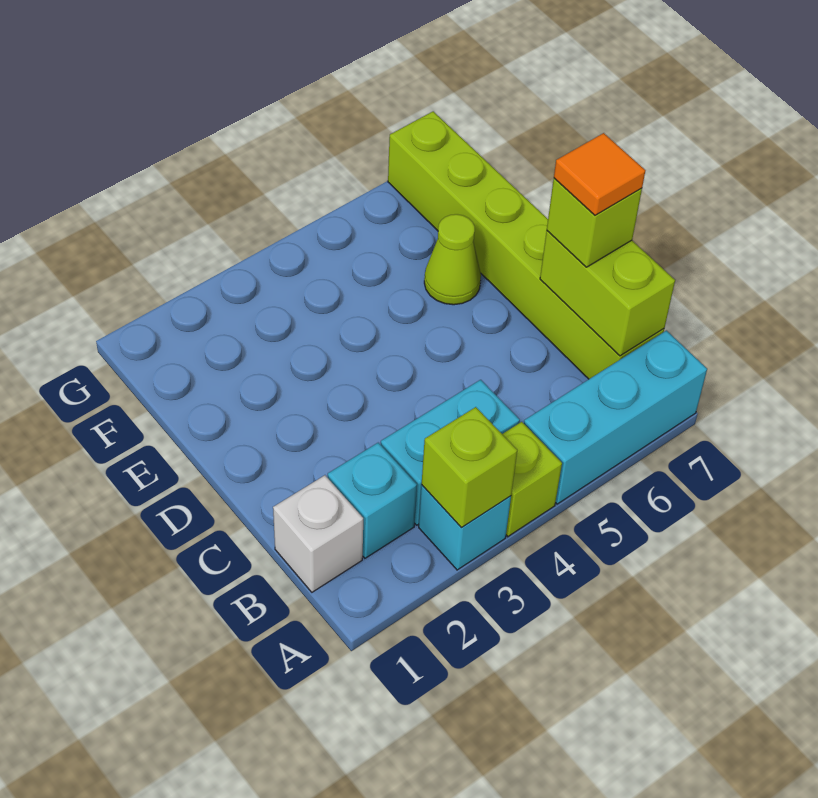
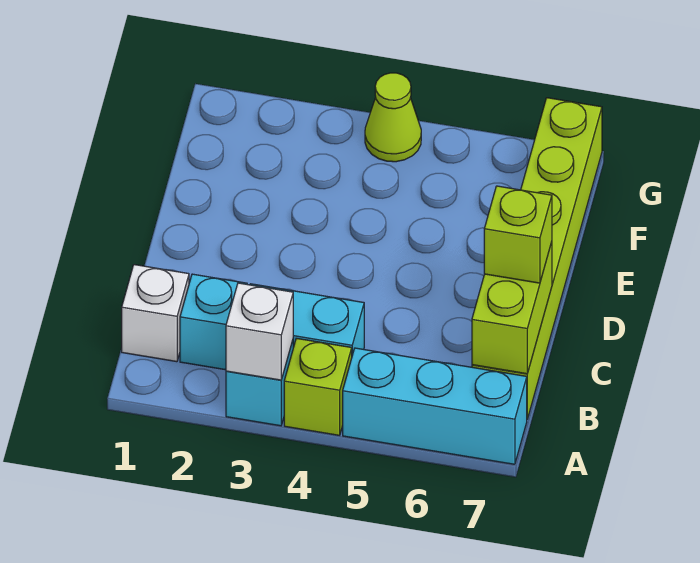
lime 1x1 brick [422,407,517,528] -> white 1x1 brick [226,283,293,380]
orange 1x1 tile [554,133,645,215] -> none
lime 1x1 cone [424,214,481,305] -> lime 1x1 cone moved to [365,73,421,162]

